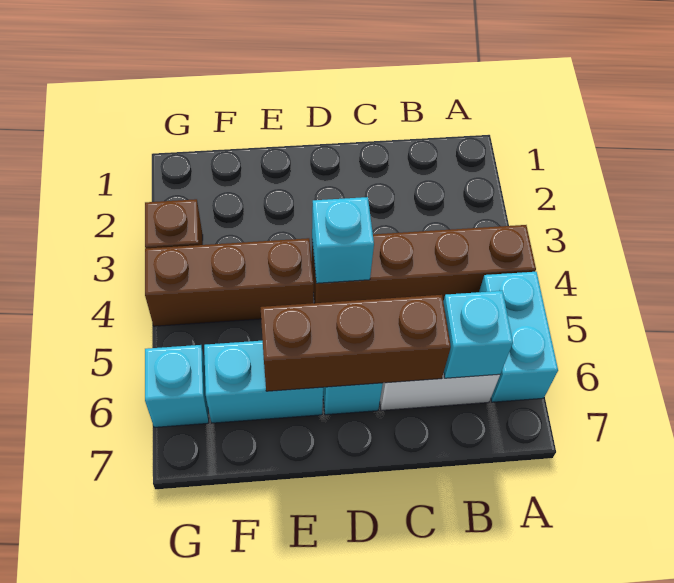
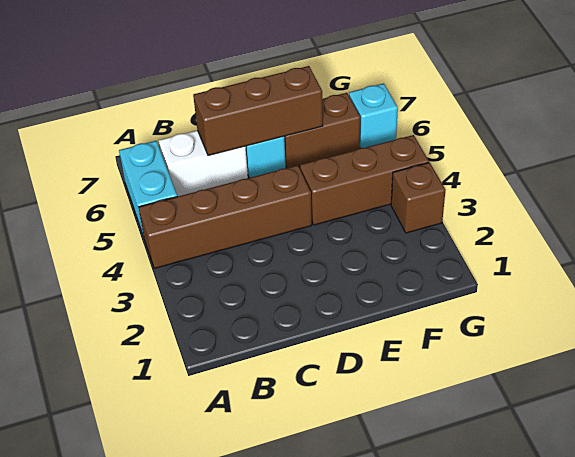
cyan 1x1 brick [443,291,513,378] -> none
cyan 1x1 brick [312,197,374,283] -> none
cyan 1x2 brick [204,341,323,423] -> brown 1x2 brick [284,93,360,168]

